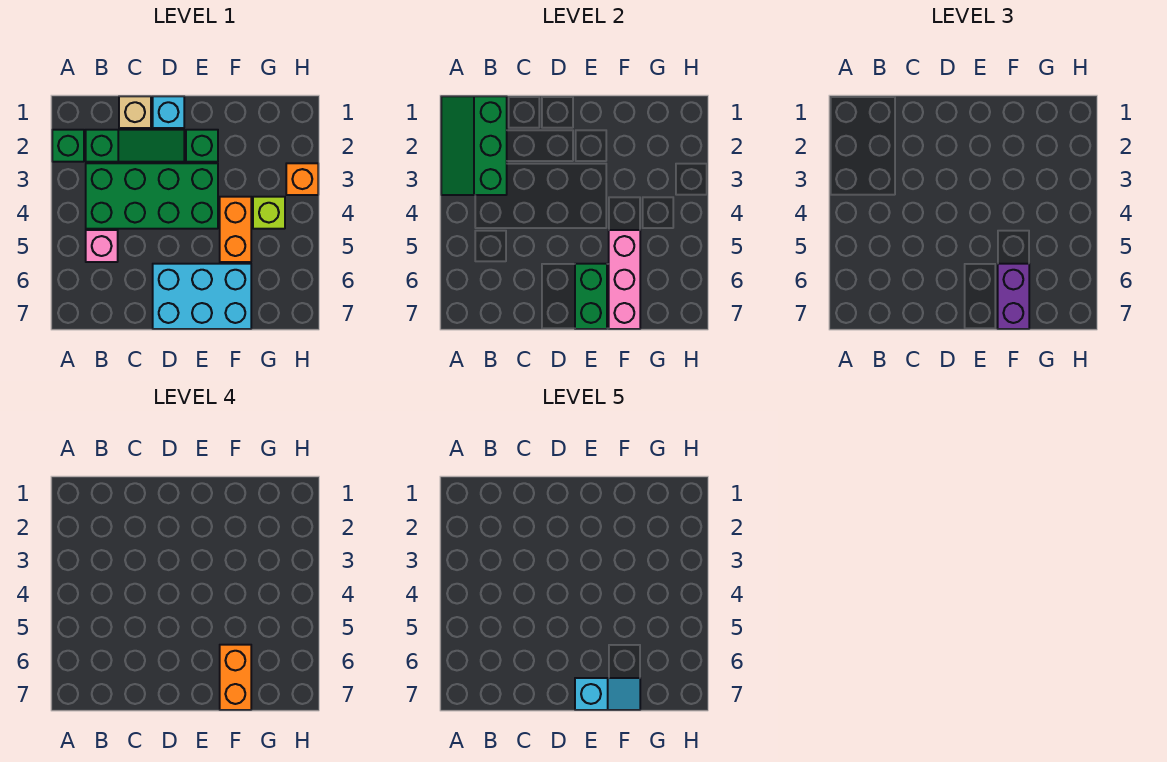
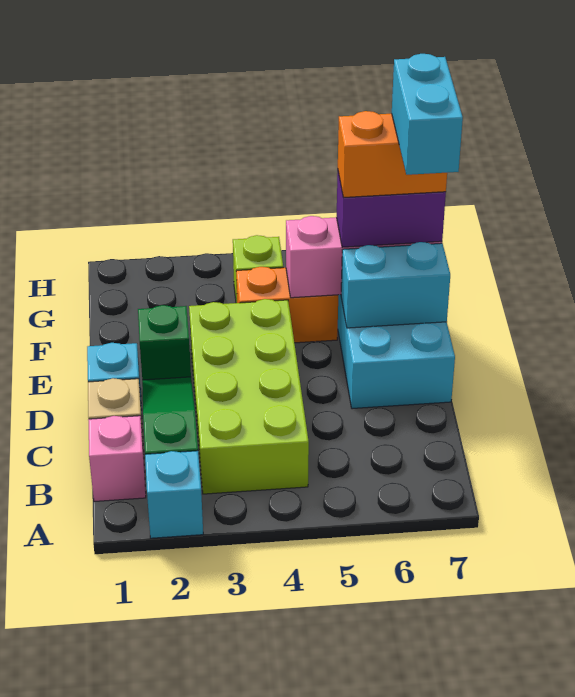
green 2x3 slope [441,96,507,195] -> none
green 1x1 brick [52,130,84,162] -> cyan 1x1 brick [145,451,203,538]
green 2x4 brick [86,163,218,229] -> lime 2x4 brick [189,299,309,494]
pink 1x1 brick [86,230,118,262] -> pink 1x1 brick moved to [88,416,146,502]
green 1x2 brick [575,264,607,329] -> cyan 1x2 brick [341,242,450,328]
cyan 1x2 slope [575,678,640,710] -> cyan 1x2 brick [392,54,463,175]
orange 1x1 brick [286,163,318,195] -> none

